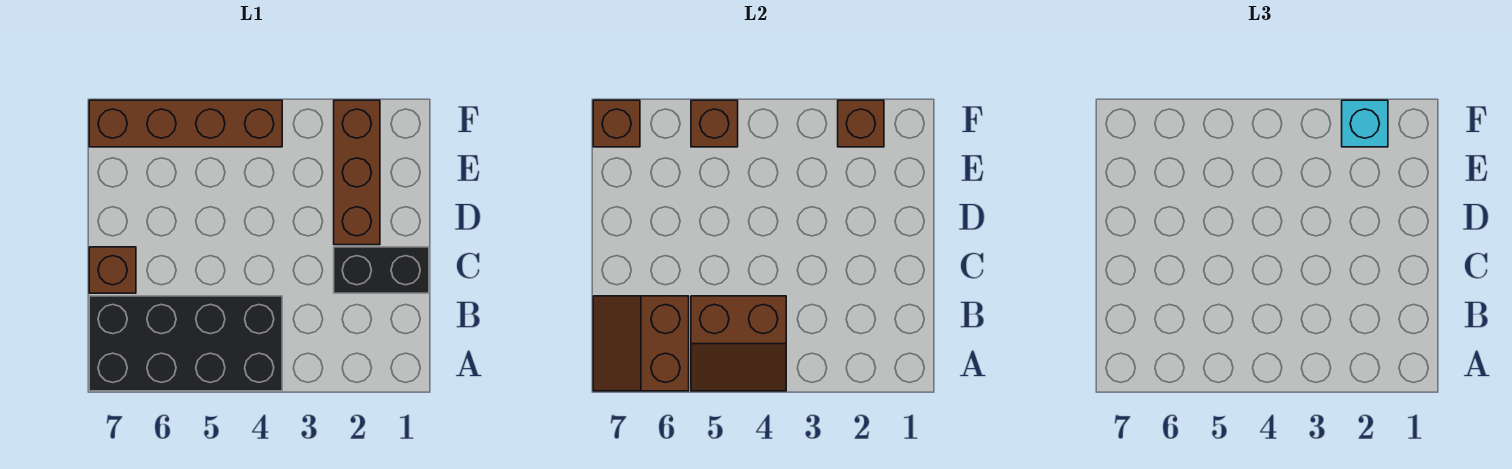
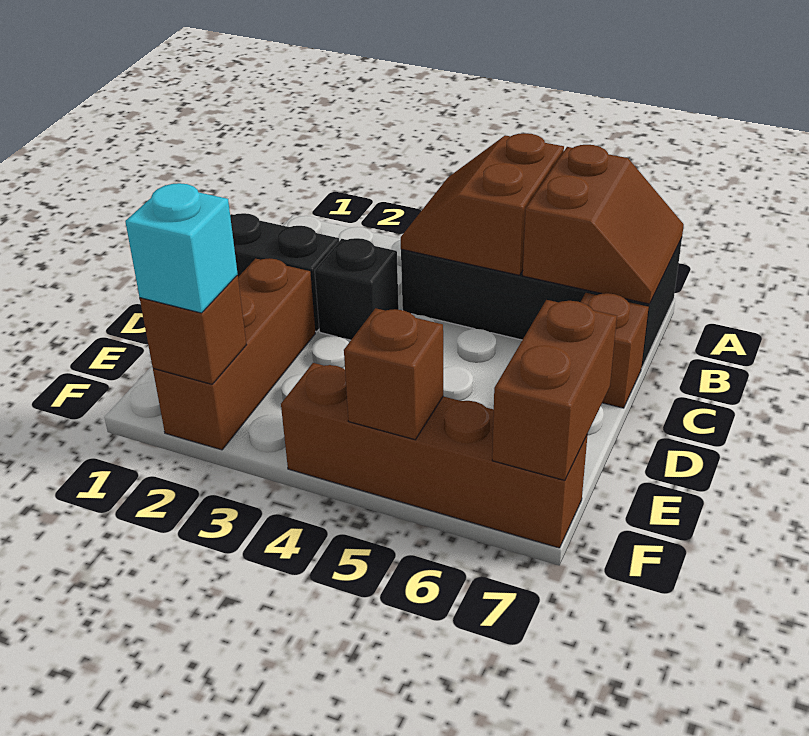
brown 2x2 slope [691,296,786,391] -> brown 2x2 slope turned to [401,133,564,275]
none -> black 1x1 brick [315,238,399,340]
brown 1x1 brick [593,100,640,147] -> brown 1x2 brick [492,300,617,480]

